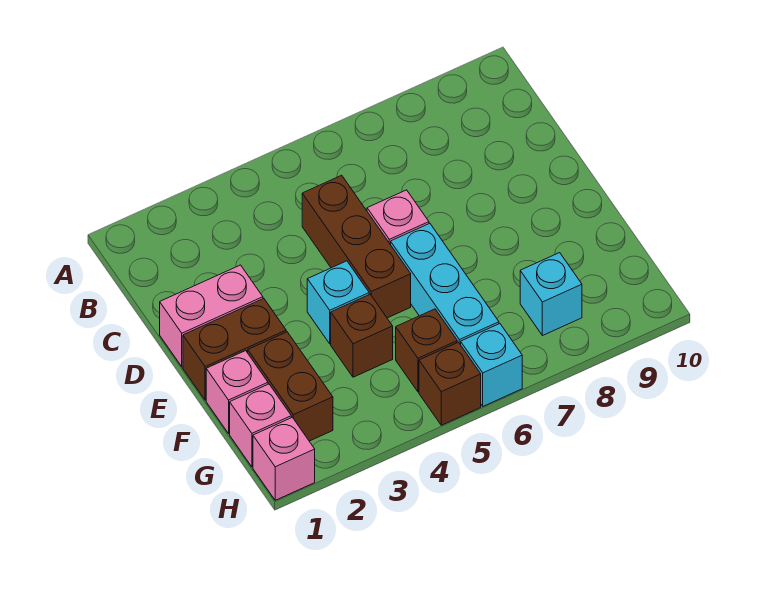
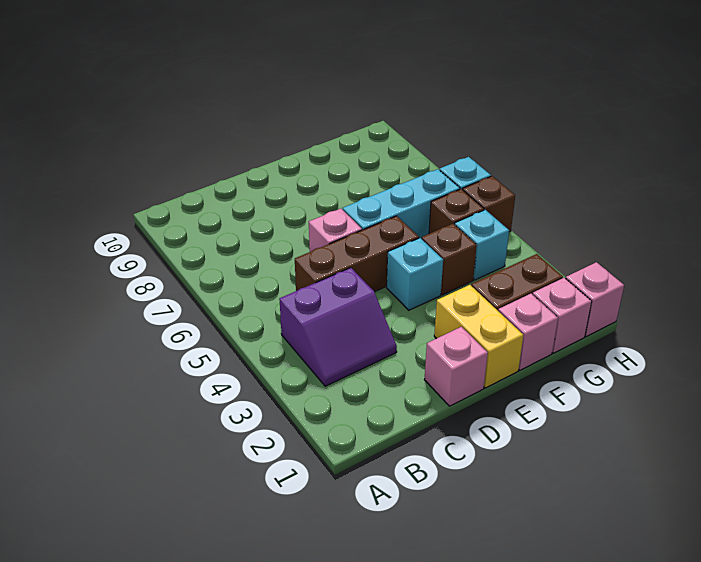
none -> purple 2x2 slope [279,268,397,386]
pink 1x2 brick [160,265,263,367] -> pink 1x1 brick [424,327,488,406]
brown 1x2 brick [183,299,286,400] -> yellow 1x2 brick [434,285,523,388]
cyan 1x1 brick [520,253,582,336] -> cyan 1x1 brick moved to [455,210,509,280]

